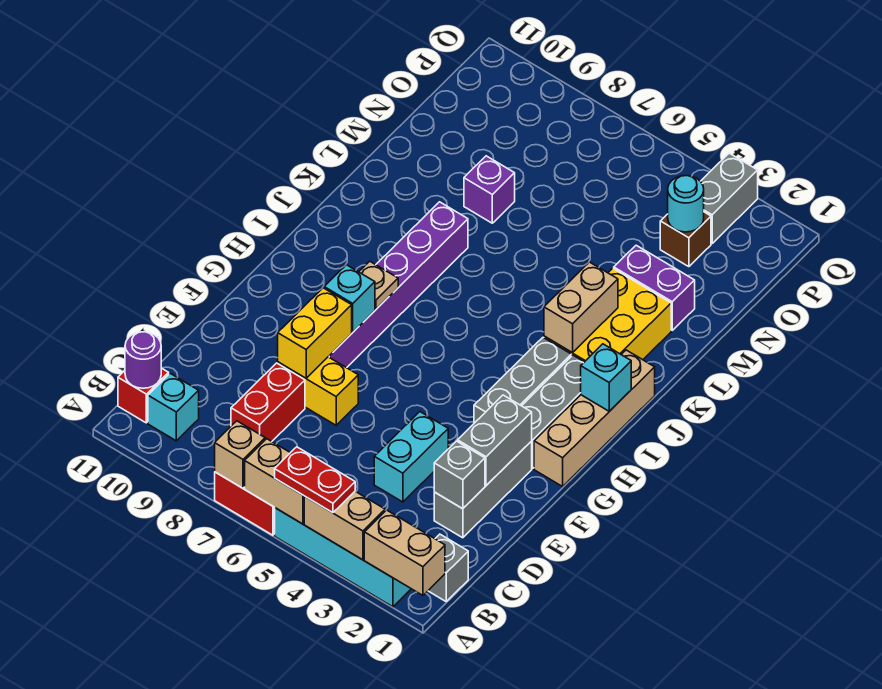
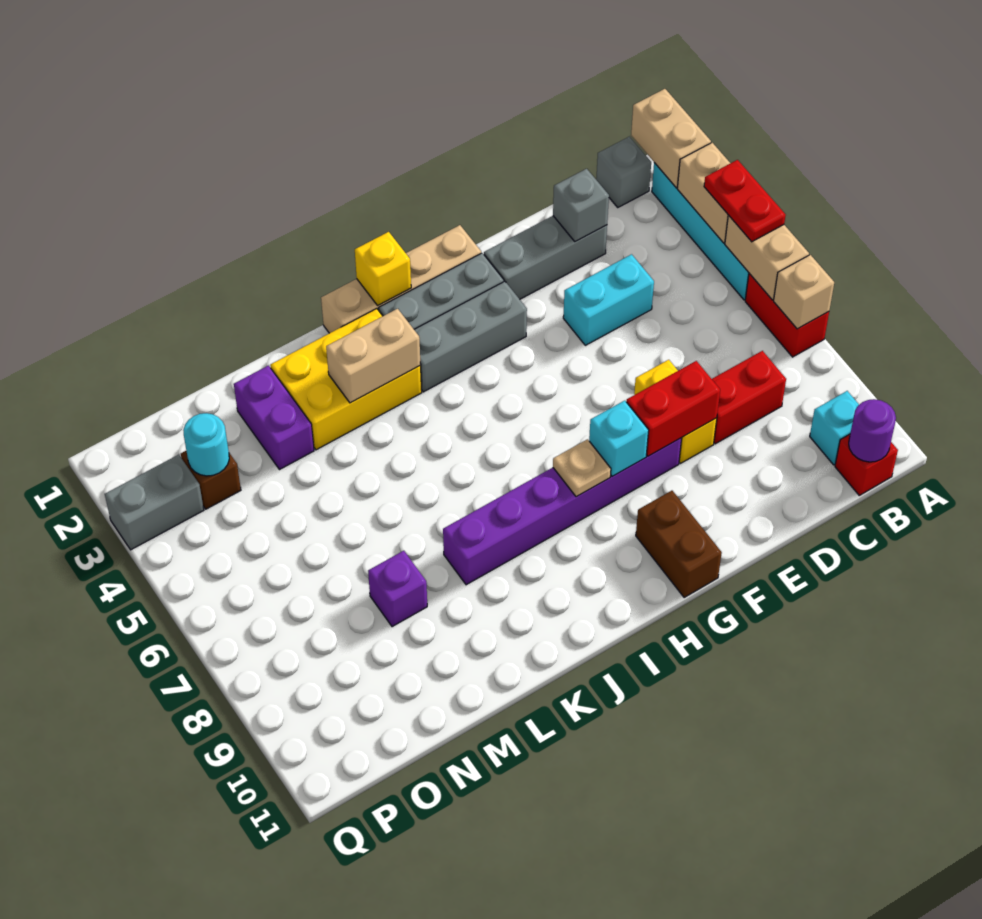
grey 1x2 brick [458,395,532,485] -> none
yellow 1x2 brick [278,288,352,378] -> red 1x2 brick [626,361,720,456]
none -> brown 1x2 brick [636,491,722,597]
cyan 1x1 brick [581,344,631,411] -> yellow 1x1 brick [355,232,411,306]

